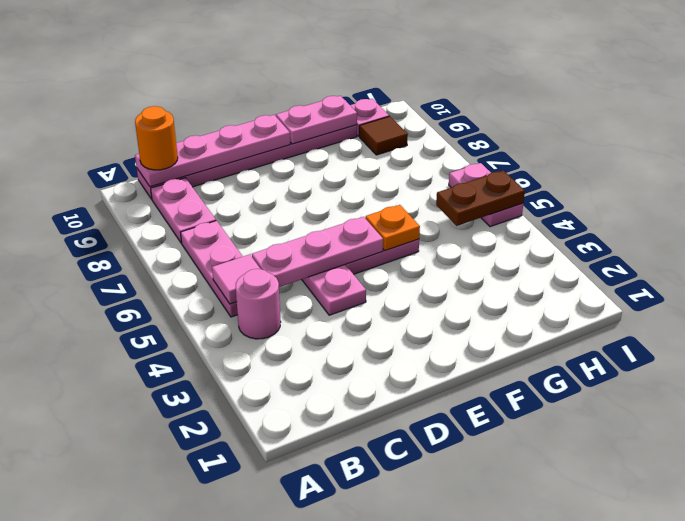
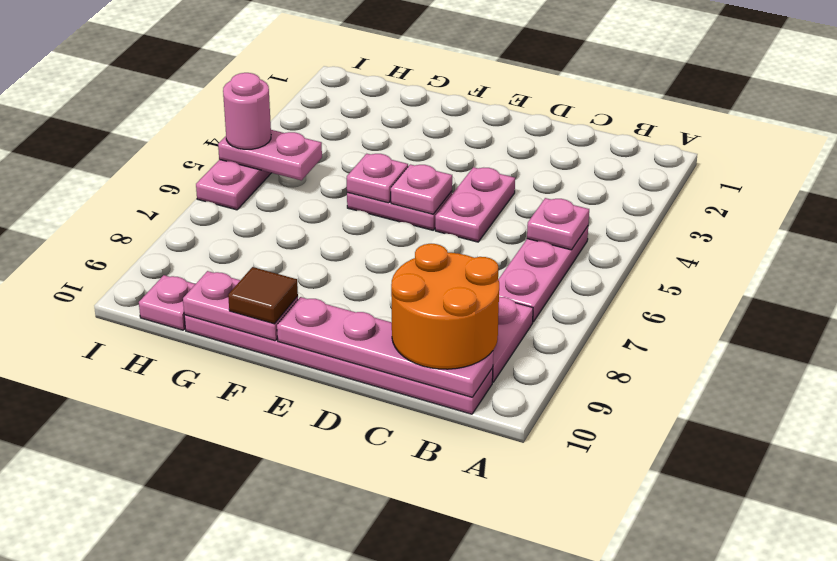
pink 1x1 round brick [236,269,281,339] -> pink 1x1 round brick moved to [223,73,271,149]
pink 1x1 tile [212,254,260,304] -> pink 1x1 plate [527,198,589,250]
orange 1x1 round brick [135,106,178,170] -> orange 2x2 round brick [391,244,499,369]
pink 1x3 plate [252,217,383,287] -> pink 1x1 plate [391,164,452,214]
orange 1x1 plate [365,205,420,251] -> pink 1x1 plate [347,154,408,203]
brown 1x2 plate [436,170,525,226] -> pink 1x2 plate [218,130,322,180]
brown 1x1 tile [359,116,408,155] -> brown 1x1 tile moved to [228,267,298,324]

